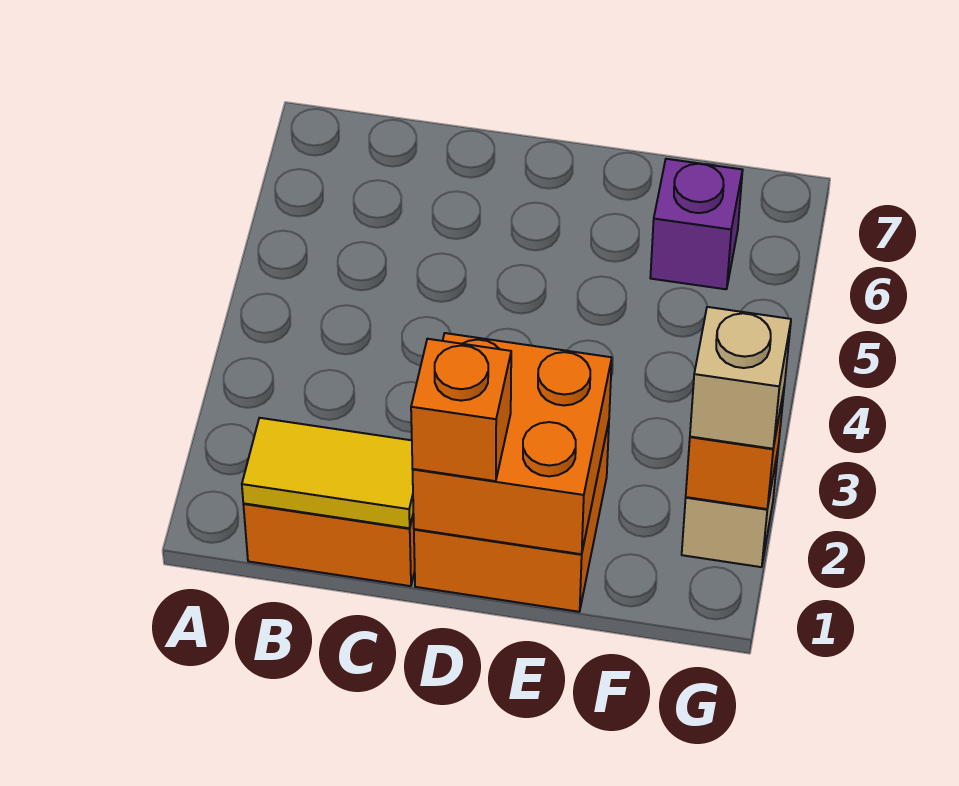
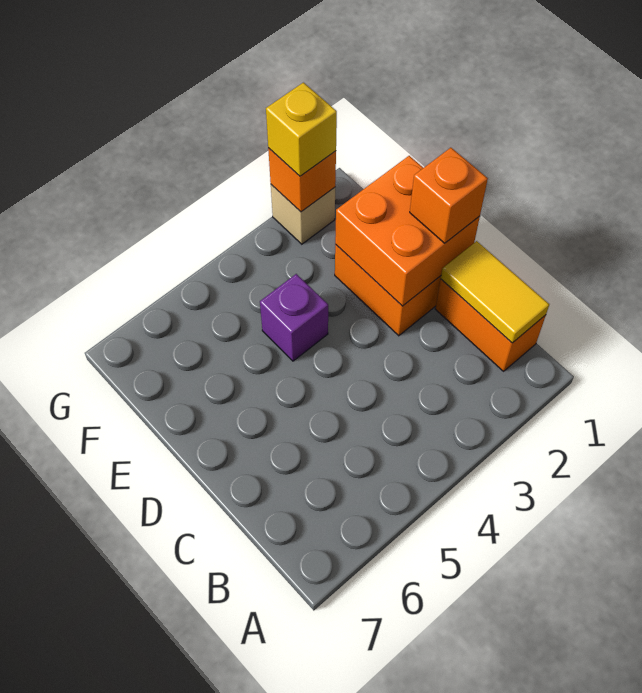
purple 1x1 brick [650,159,743,289] -> purple 1x1 brick moved to [260,274,328,361]
tan 1x1 brick [690,307,791,449] -> yellow 1x1 brick [266,83,337,176]

